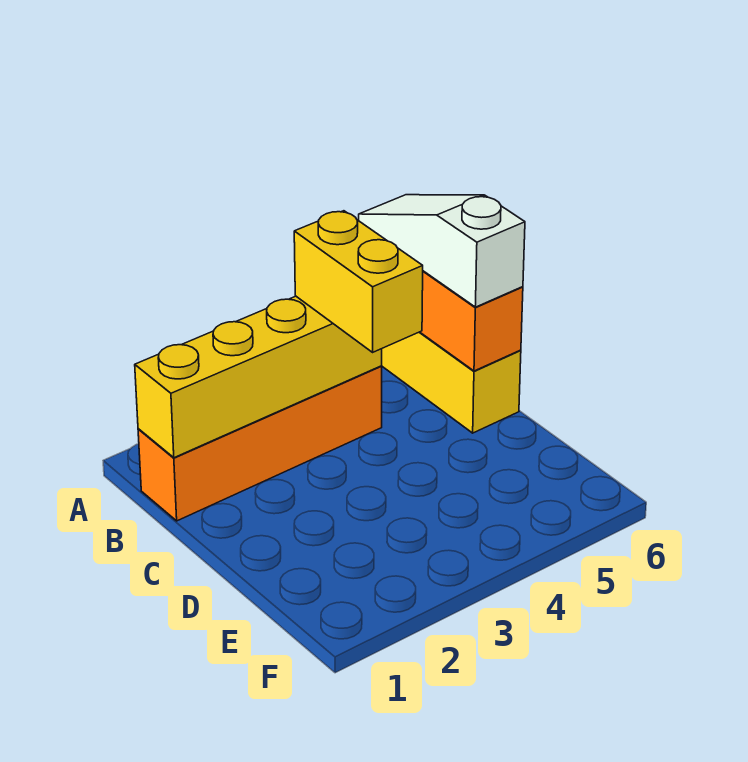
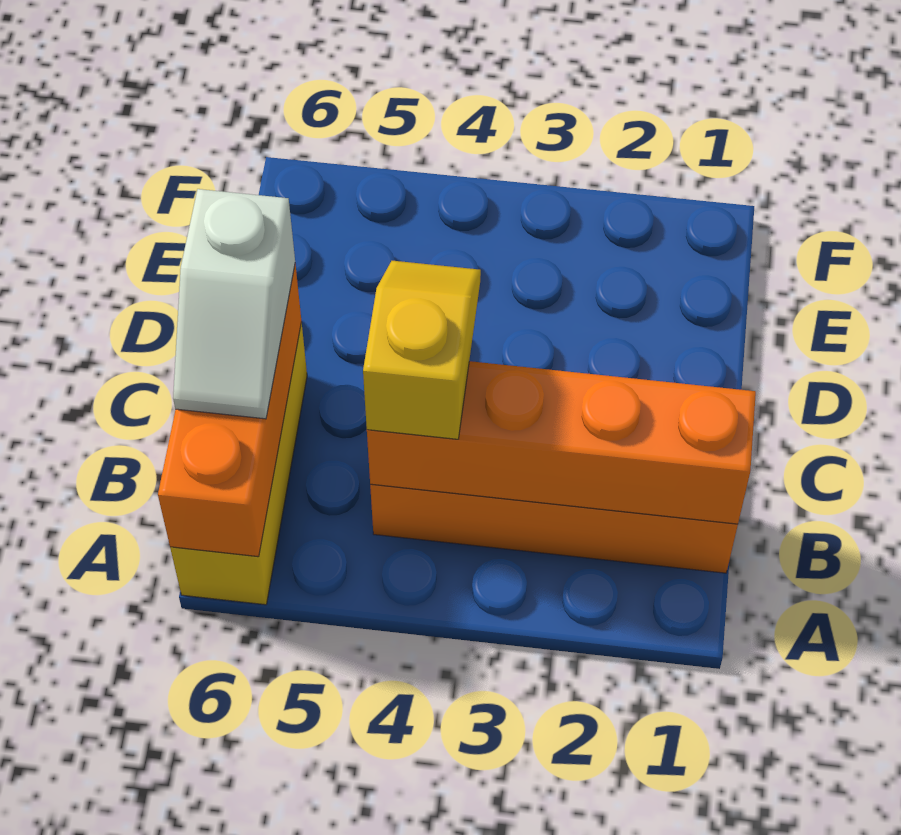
white 1x3 slope [359,195,525,307] -> white 1x2 slope [173,189,295,419]
yellow 1x4 brick [135,296,382,458] -> orange 1x4 brick [367,361,756,524]
yellow 1x2 brick [294,211,423,352] -> yellow 1x2 slope [363,261,481,439]

